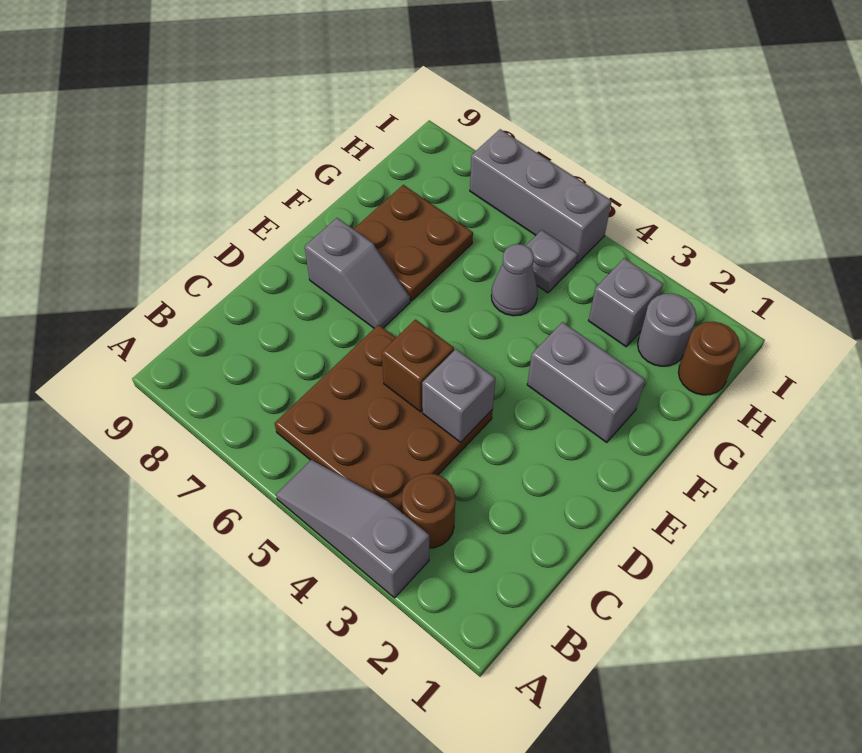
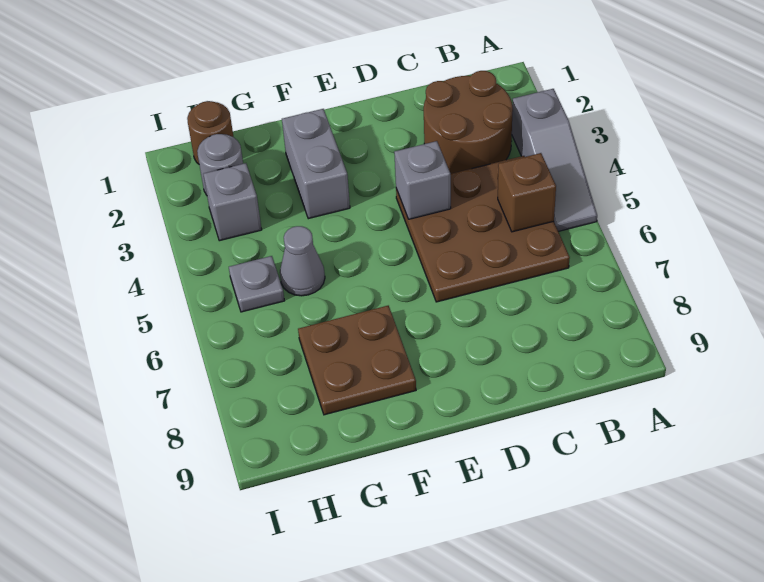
brown 1x1 round brick [402,473,455,548] -> brown 2x2 round brick [424,71,513,174]
brown 1x1 brick [382,320,454,412] -> brown 1x1 brick moved to [498,153,556,232]
grey 1x2 slope [305,218,410,328] -> none
grey 1x3 brick [470,129,612,263] -> none

